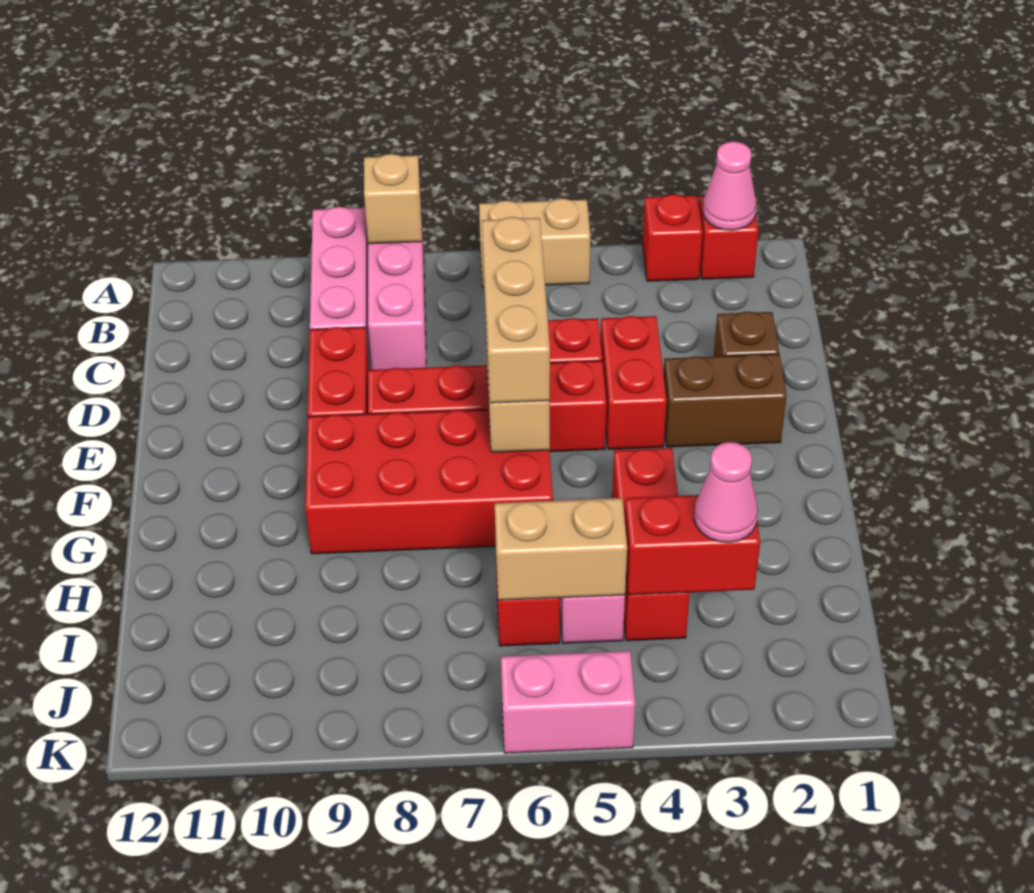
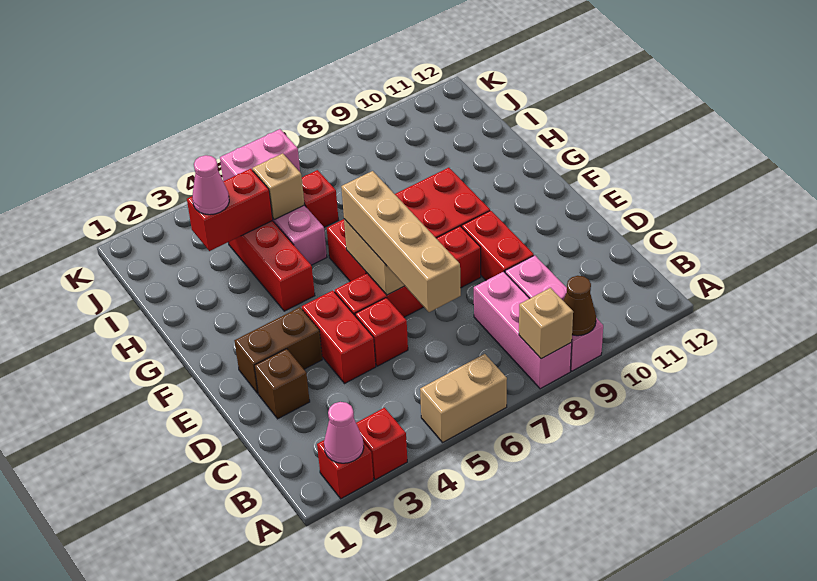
none -> brown 1x1 cone [564,276,596,336]
tan 1x3 brick [482,217,550,403] -> tan 1x4 brick [341,171,461,312]
tan 1x2 brick [495,498,627,600] -> tan 1x1 brick [252,153,305,219]

